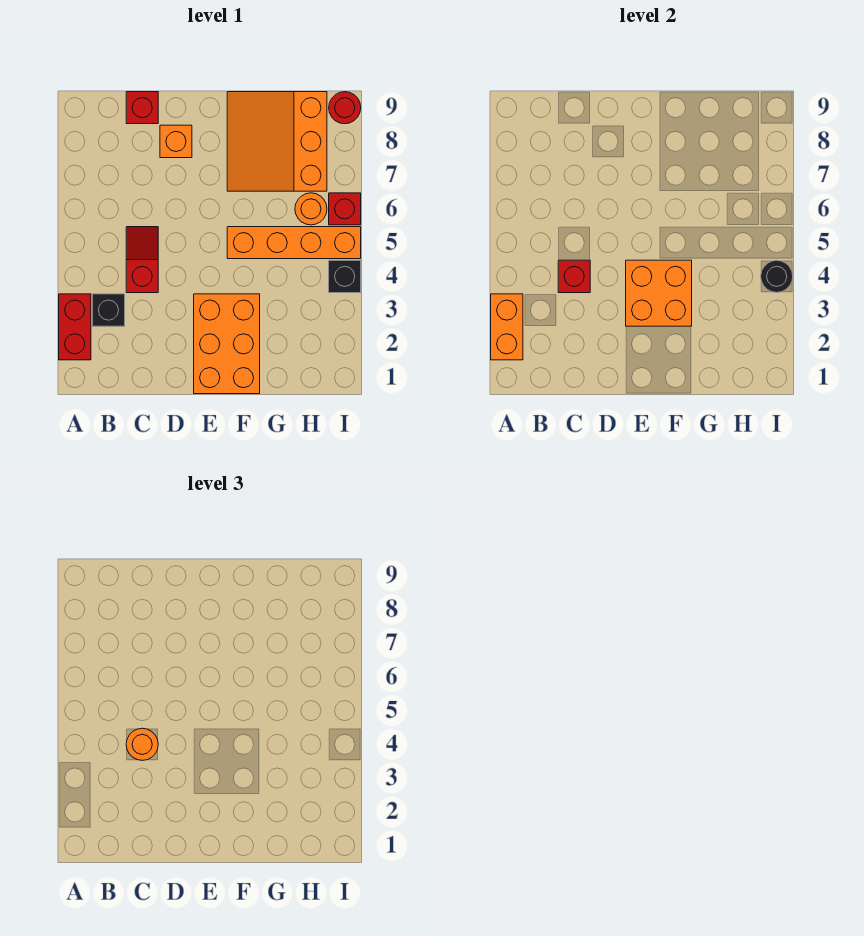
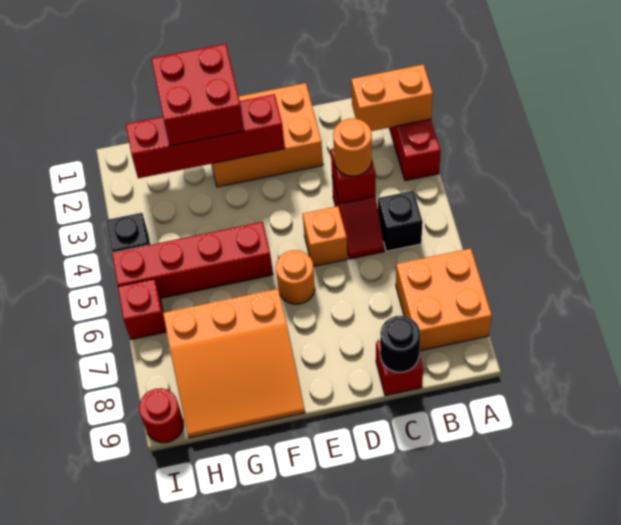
orange 1x2 brick [491,294,523,360] -> orange 1x2 brick turned to [351,64,433,131]
black 1x1 brick [92,294,125,326] -> black 1x1 brick moved to [378,191,423,251]
orange 1x1 brick [160,125,192,158] -> orange 1x1 brick moved to [303,206,347,267]
orange 2x3 brick [194,294,260,394] -> orange 2x3 brick turned to [212,83,323,187]
none -> red 1x4 brick [126,94,285,178]
orange 2x2 brick [626,260,692,326] -> orange 2x2 brick moved to [396,248,492,351]
none -> red 2x2 brick [152,44,244,146]
orange 1x4 brick [227,227,361,259] -> red 1x4 brick [112,222,273,298]
orange 3x3 slope [227,92,327,191] -> orange 3x3 slope turned to [163,289,305,438]
orange 1x1 round brick [295,193,327,225] -> orange 1x1 round brick moved to [276,250,315,304]
black 1x1 round brick [761,260,793,292] -> black 1x1 round brick moved to [380,316,420,372]

